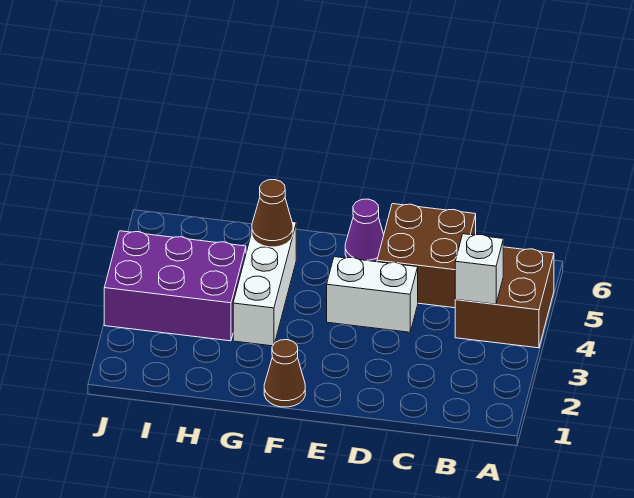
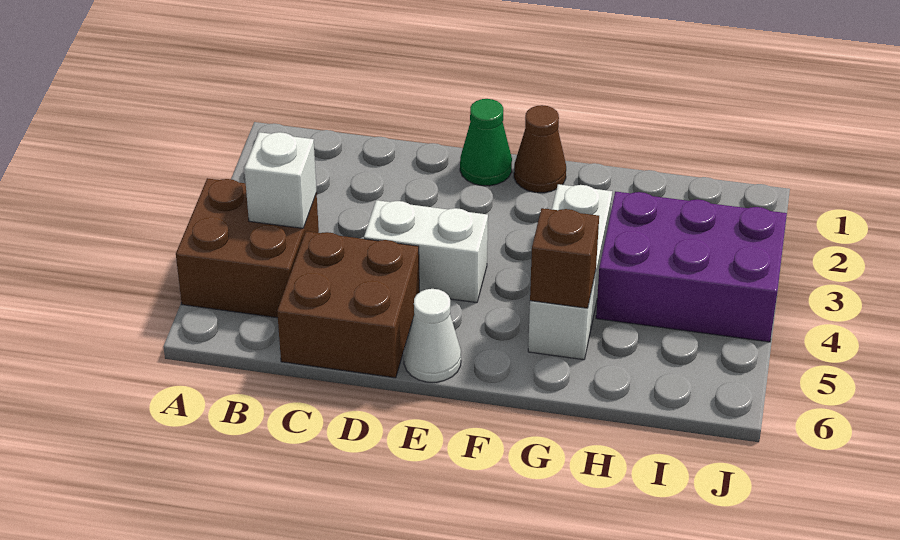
none -> green 1x1 cone [460,99,512,186]
purple 1x1 cone [345,199,384,262] -> white 1x1 cone [404,289,461,382]
brown 1x1 cone [252,180,293,247] -> brown 1x1 brick [530,208,599,308]

